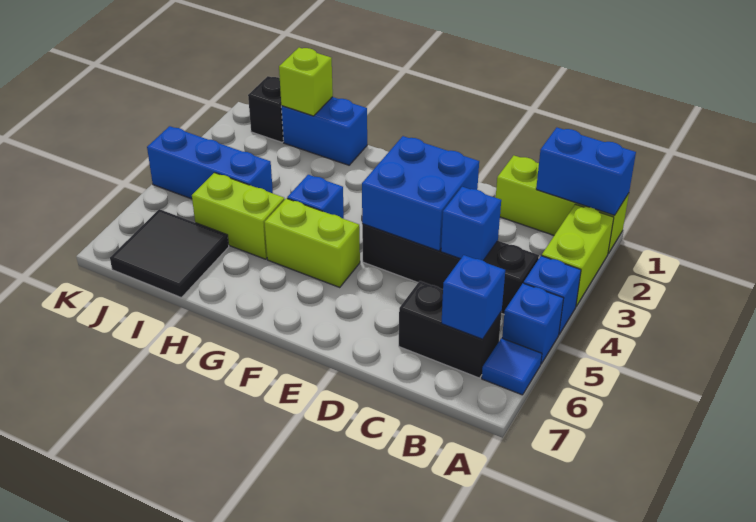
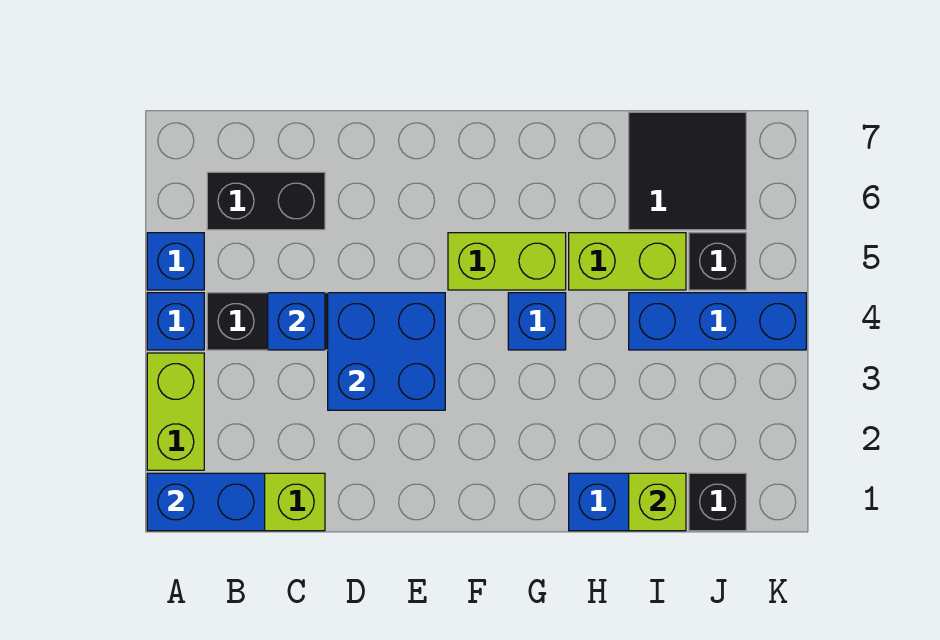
blue 1x1 tile [482,338,542,395] -> none
blue 1x1 brick [441,255,505,339] -> none
none -> black 1x1 brick [689,233,746,290]

